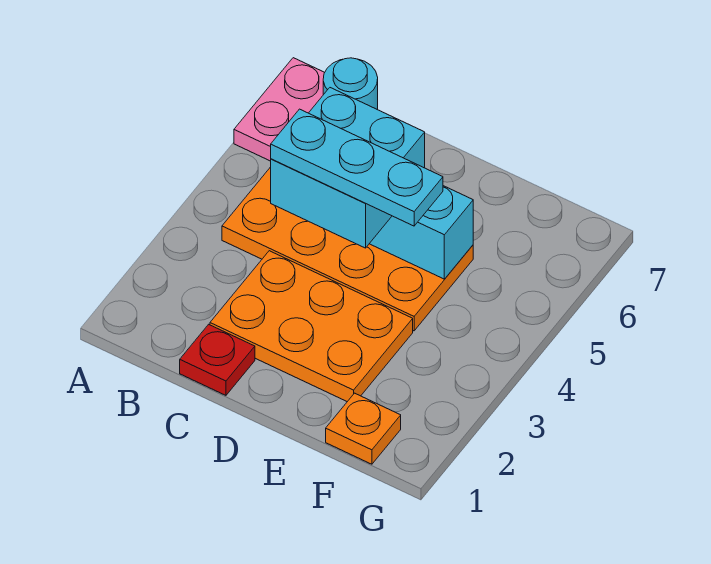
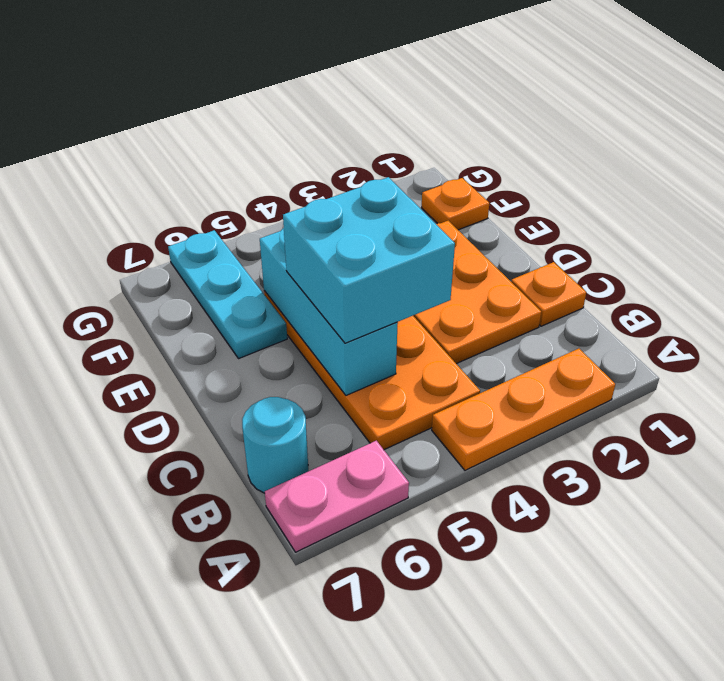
none -> orange 1x3 plate [432,349,615,470]
red 1x1 plate [180,324,255,395] -> orange 1x1 plate [511,262,586,326]
cyan 1x3 plate [271,109,443,226] -> cyan 1x3 plate moved to [168,230,287,359]

